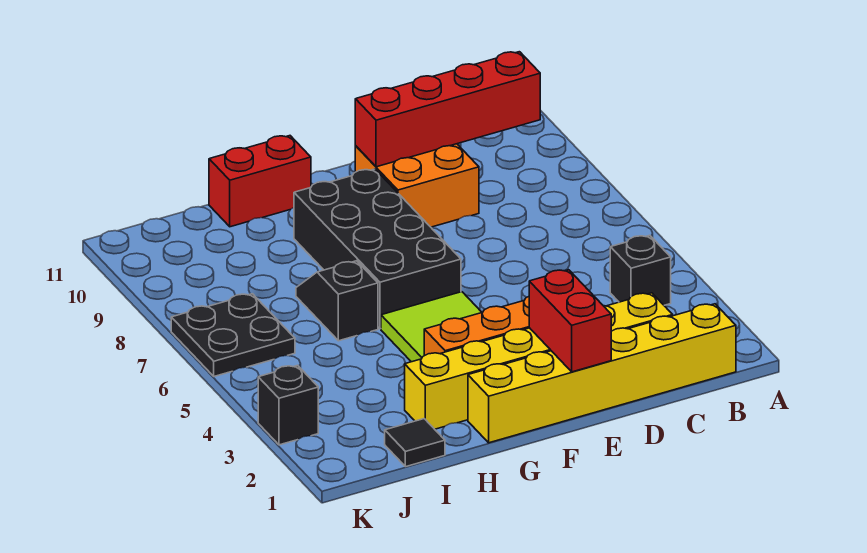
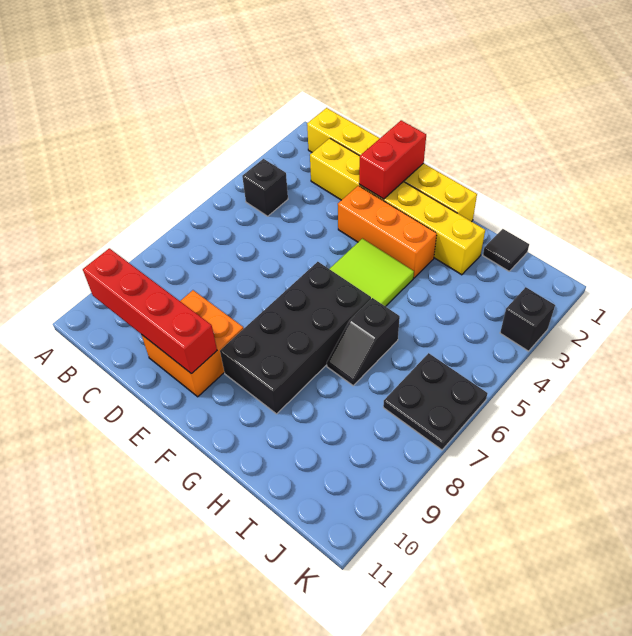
red 1x2 brick [209,136,311,227] -> none

